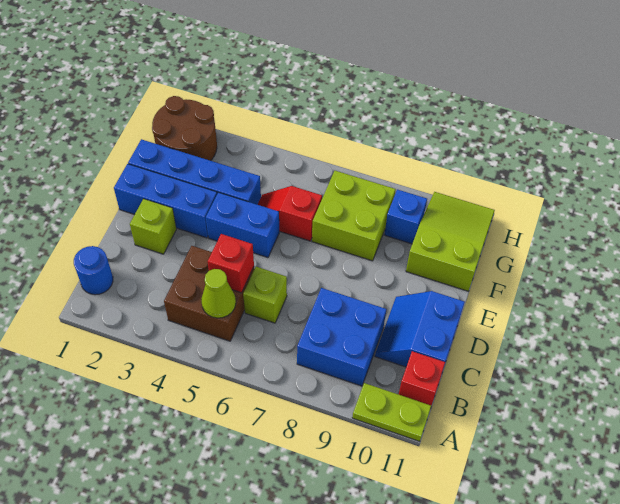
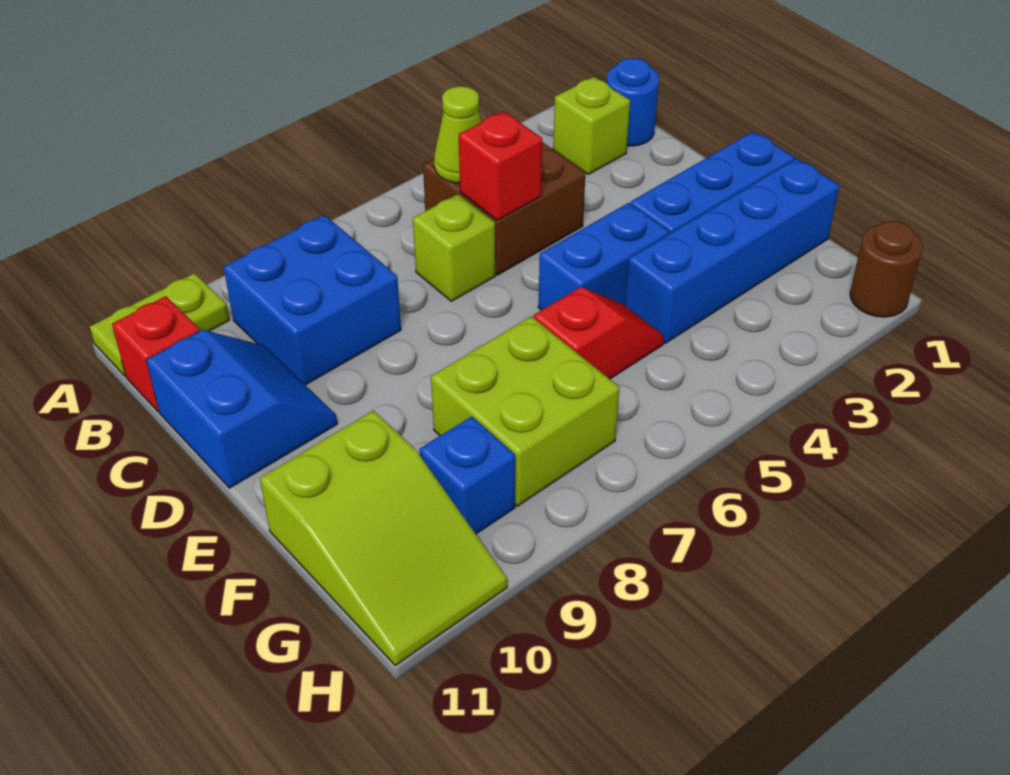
lime 1x1 brick [130,199,176,254] -> lime 1x1 brick moved to [553,77,630,174]
brown 2x2 round brick [152,96,217,161] -> brown 1x1 round brick [850,221,923,317]

